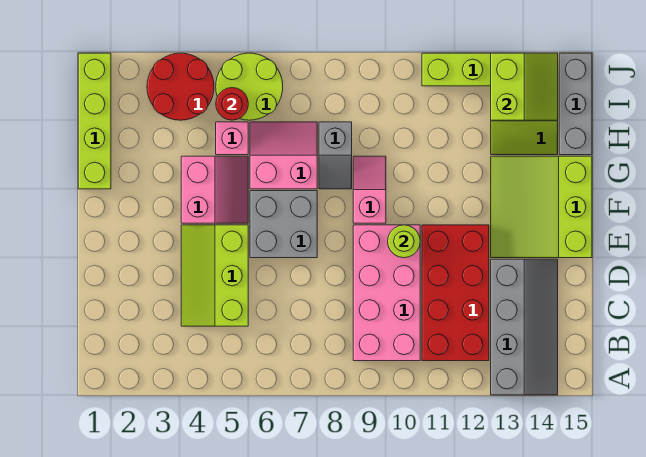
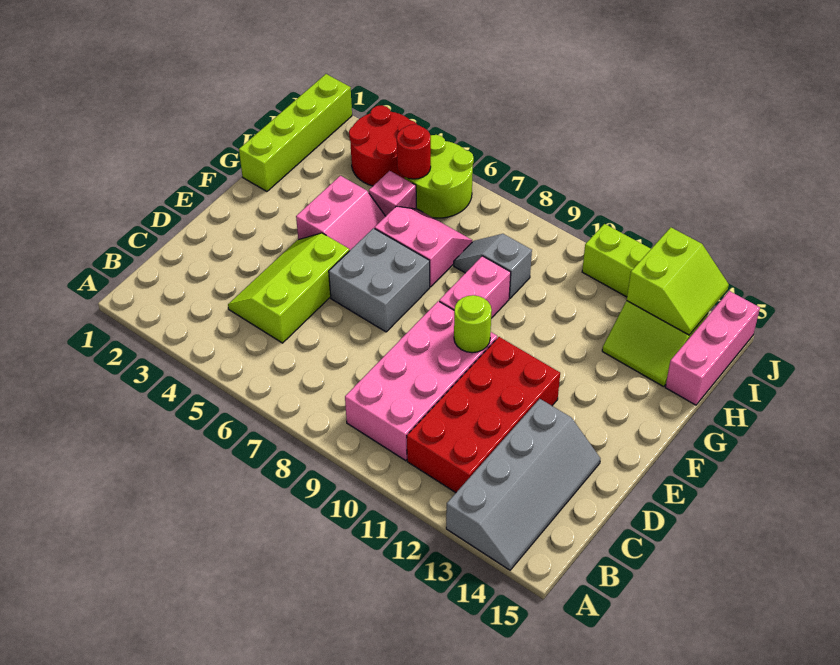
lime 3x3 slope [491,156,592,258] -> none
pink 1x2 slope [353,156,386,223] -> pink 1x2 brick [439,256,511,318]
grey 1x2 slope [319,122,352,189] -> grey 1x2 slope turned to [454,234,532,298]
grey 1x3 brick [559,53,592,155] -> pink 1x3 brick [665,291,760,405]

